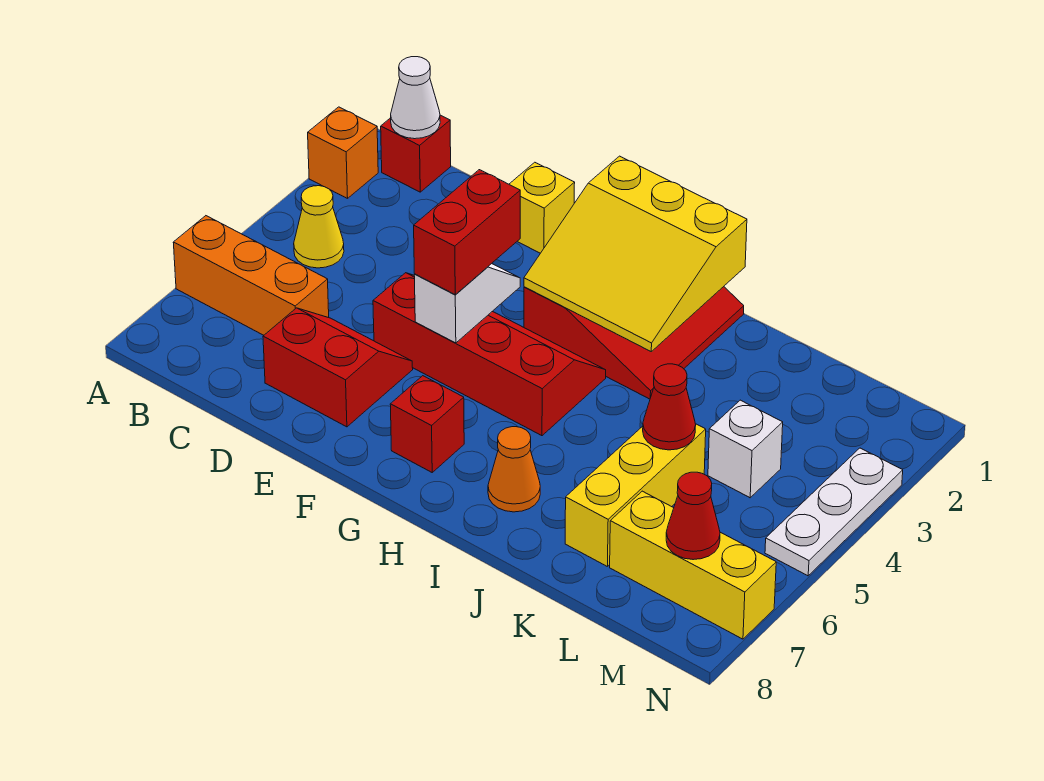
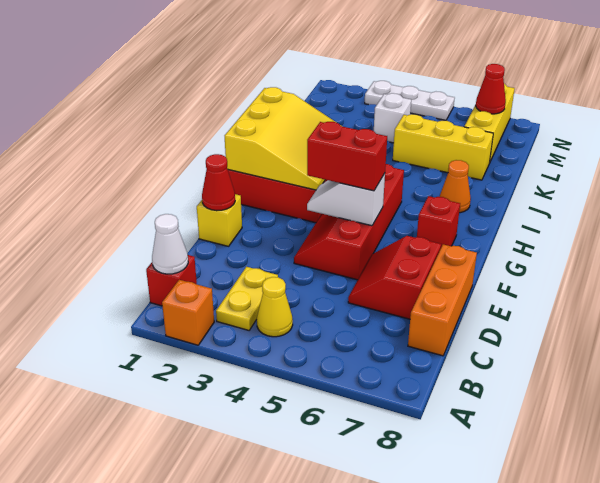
orange 1x3 brick [173,216,329,335] -> orange 1x3 brick moved to [408,244,477,356]
none -> yellow 1x2 plate [216,267,278,330]
red 1x1 cone [643,364,696,450] -> red 1x1 cone moved to [202,154,235,211]

